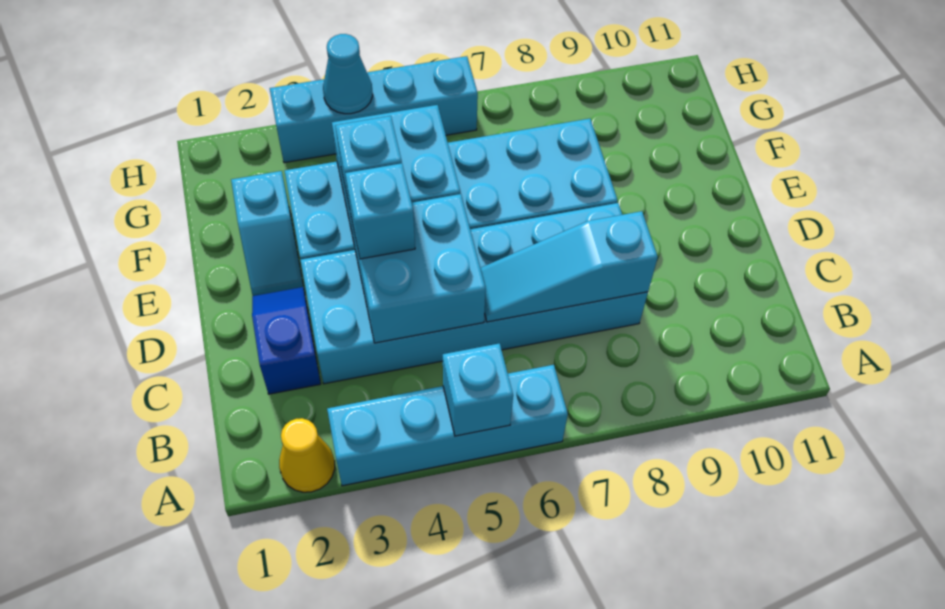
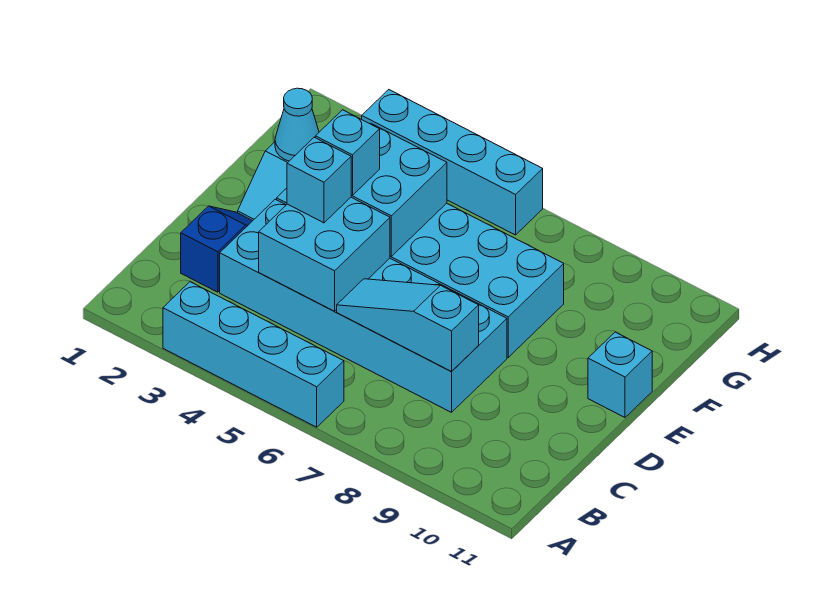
yellow 1x1 cone [279,418,335,492] -> none
cyan 1x1 brick [443,343,513,436] -> cyan 1x1 brick moved to [588,332,652,417]
cyan 1x1 cone [323,34,373,114] -> cyan 1x1 cone moved to [275,88,319,161]

